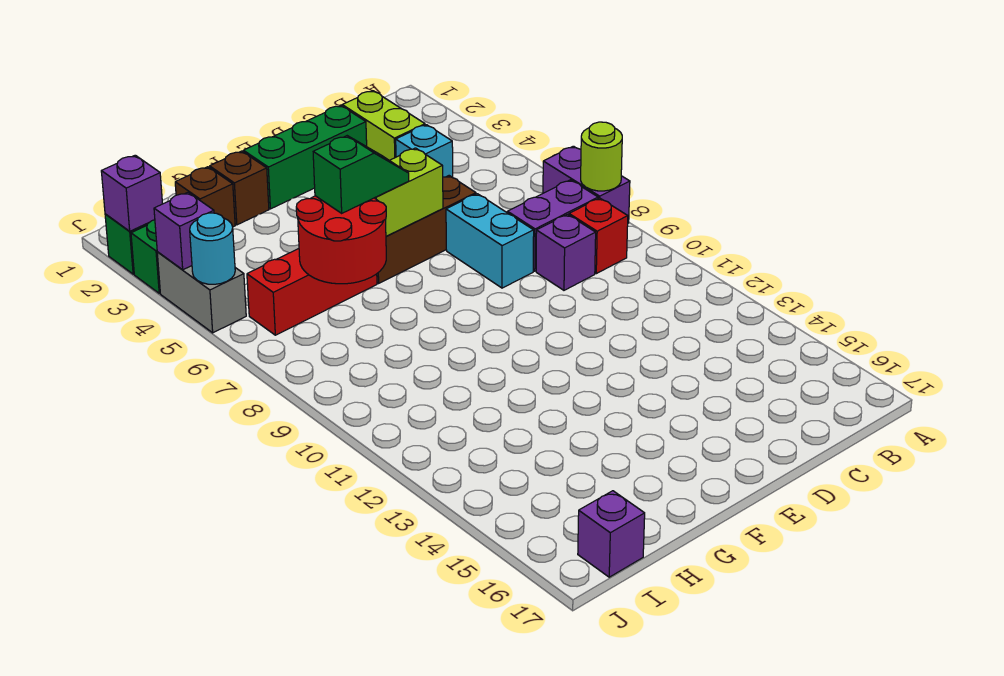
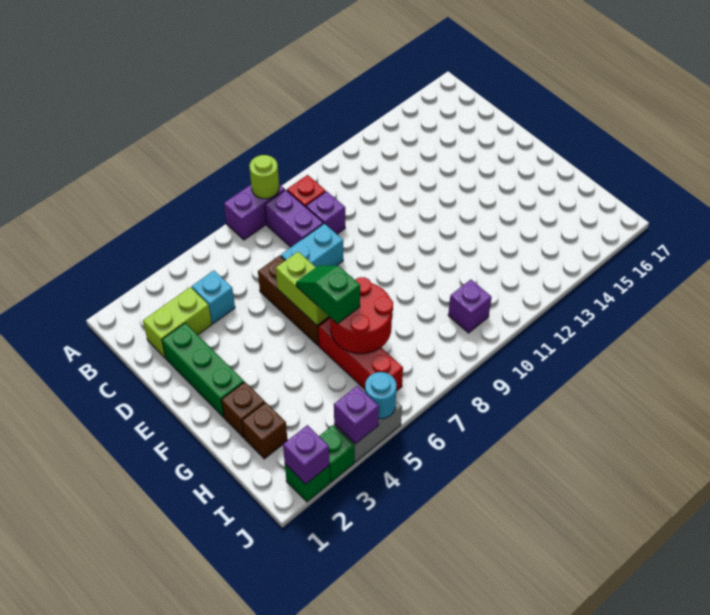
purple 1x1 brick [578,491,645,577] -> purple 1x1 brick moved to [448,280,492,333]

